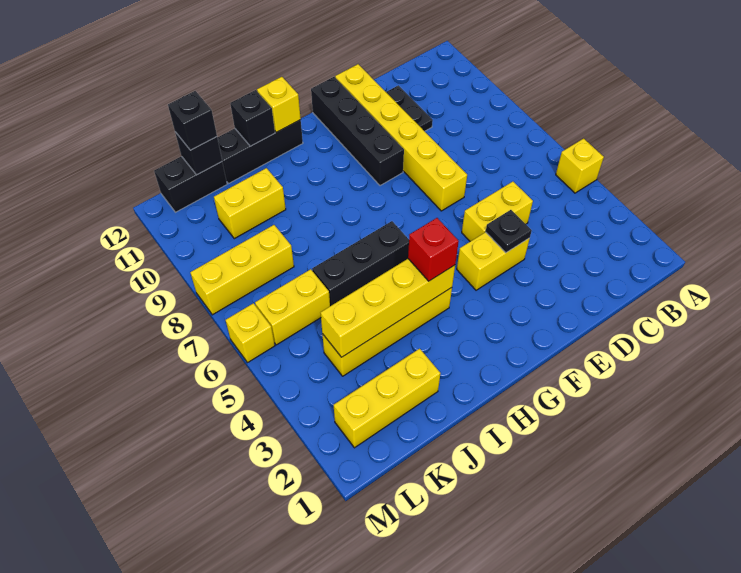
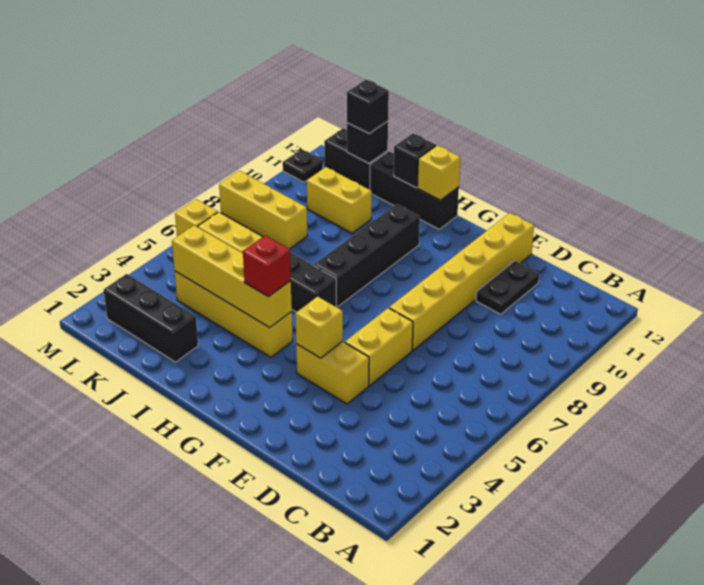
yellow 1x1 brick [556,139,604,193] -> yellow 1x1 brick moved to [295,296,343,358]
yellow 1x2 brick [462,182,533,241] -> yellow 1x2 brick turned to [345,308,413,386]
black 1x1 plate [486,210,532,253] -> black 1x1 plate moved to [283,149,323,182]
black 1x4 brick [311,77,404,186] -> black 1x4 brick moved to [314,204,420,307]
yellow 1x3 brick [334,349,441,448] -> black 1x3 brick [104,274,198,362]

